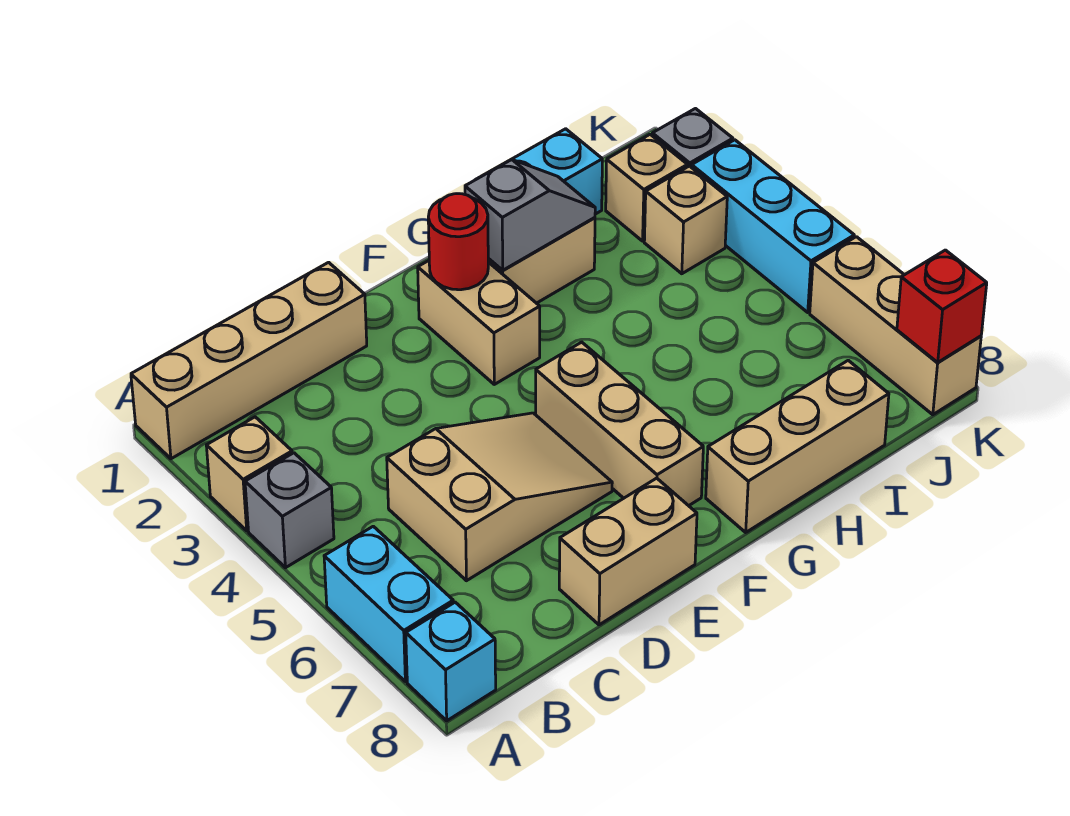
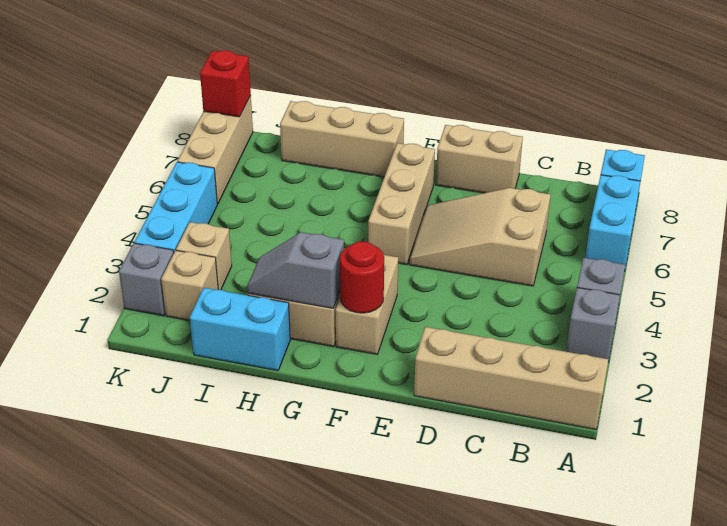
tan 1x1 brick [206,417,292,531] -> grey 1x1 brick [566,288,620,362]

